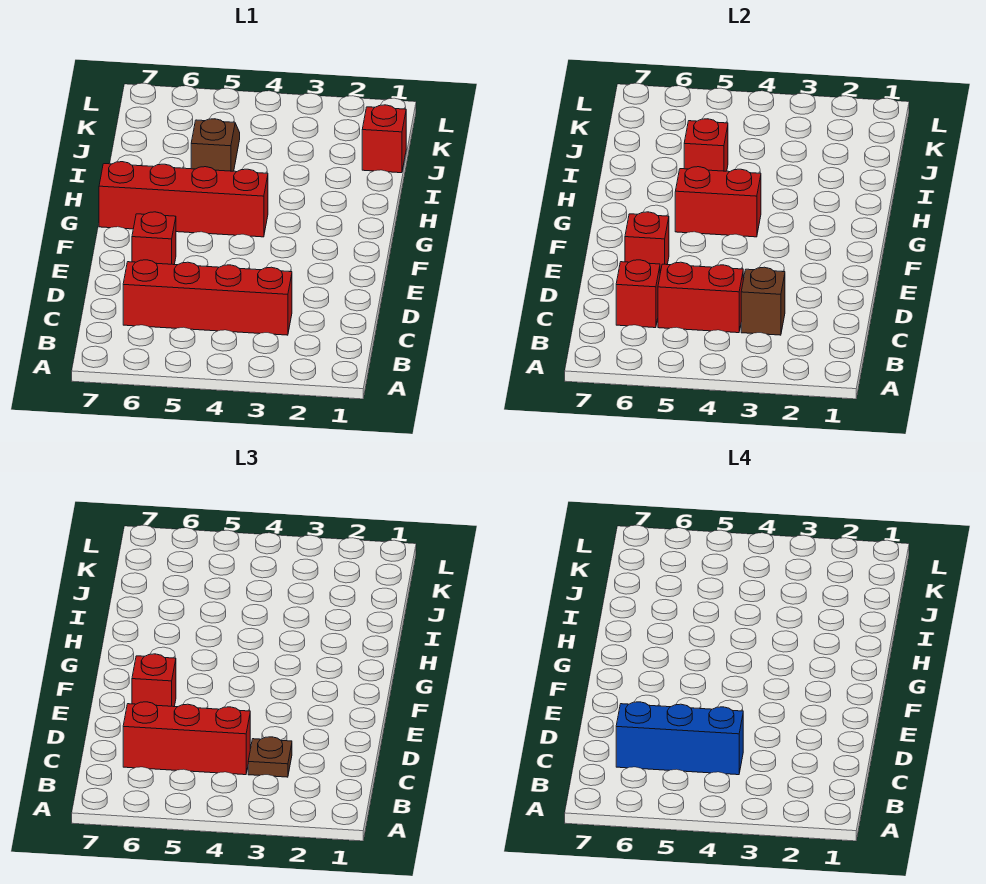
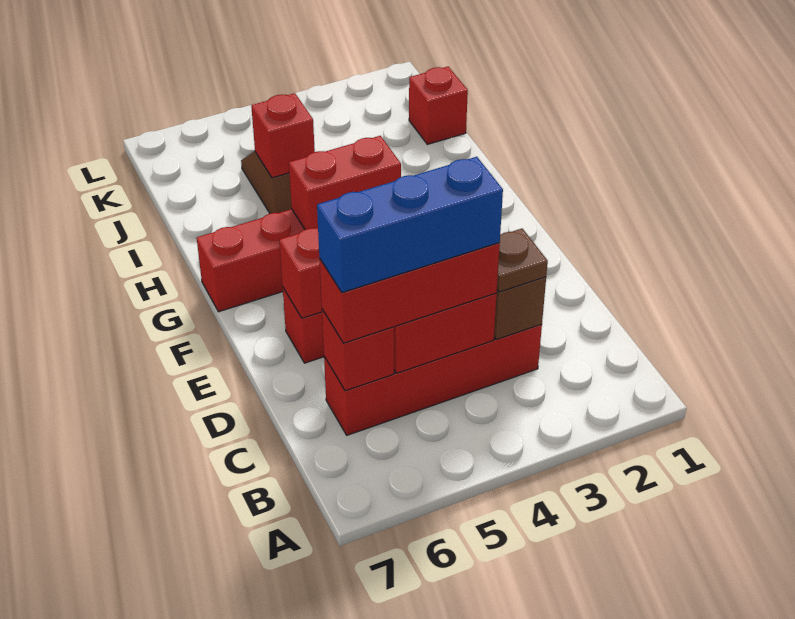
red 1x1 brick [132,654,176,707] -> none

